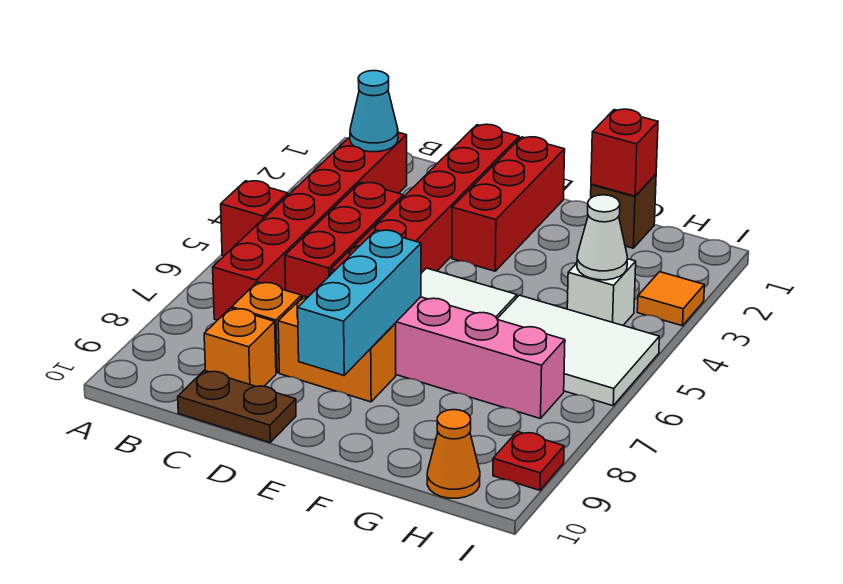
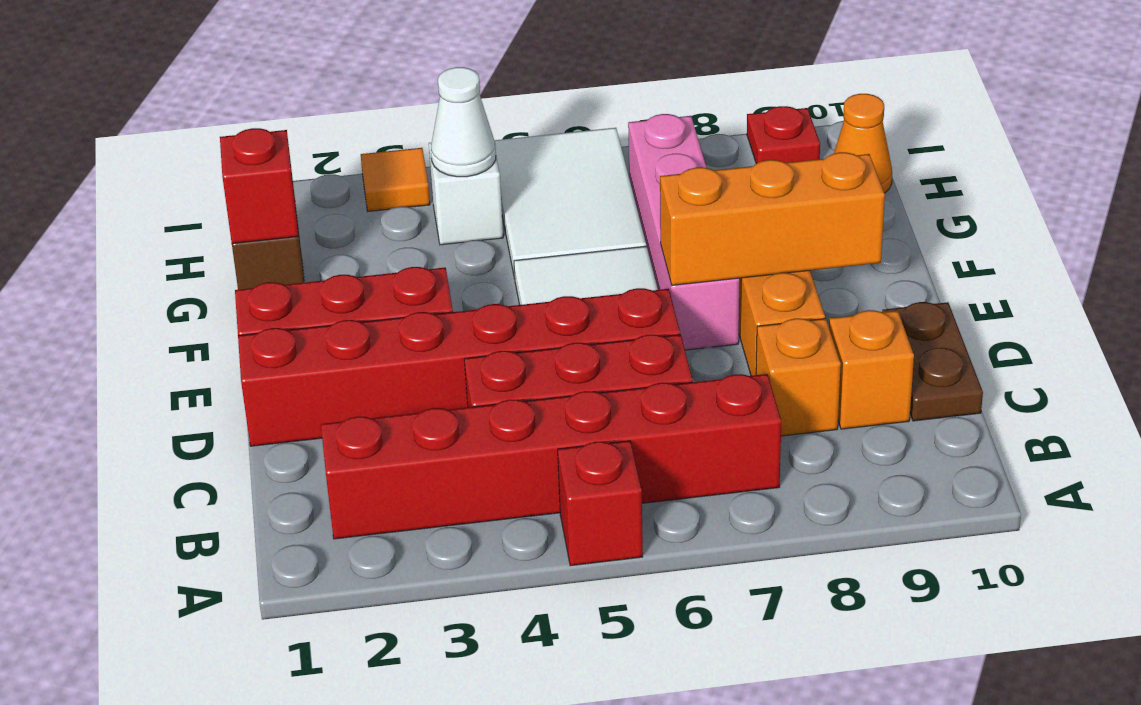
cyan 1x1 cone [350,71,398,152] -> none
cyan 1x3 brick [298,230,421,375] -> orange 1x3 brick [660,152,885,285]

